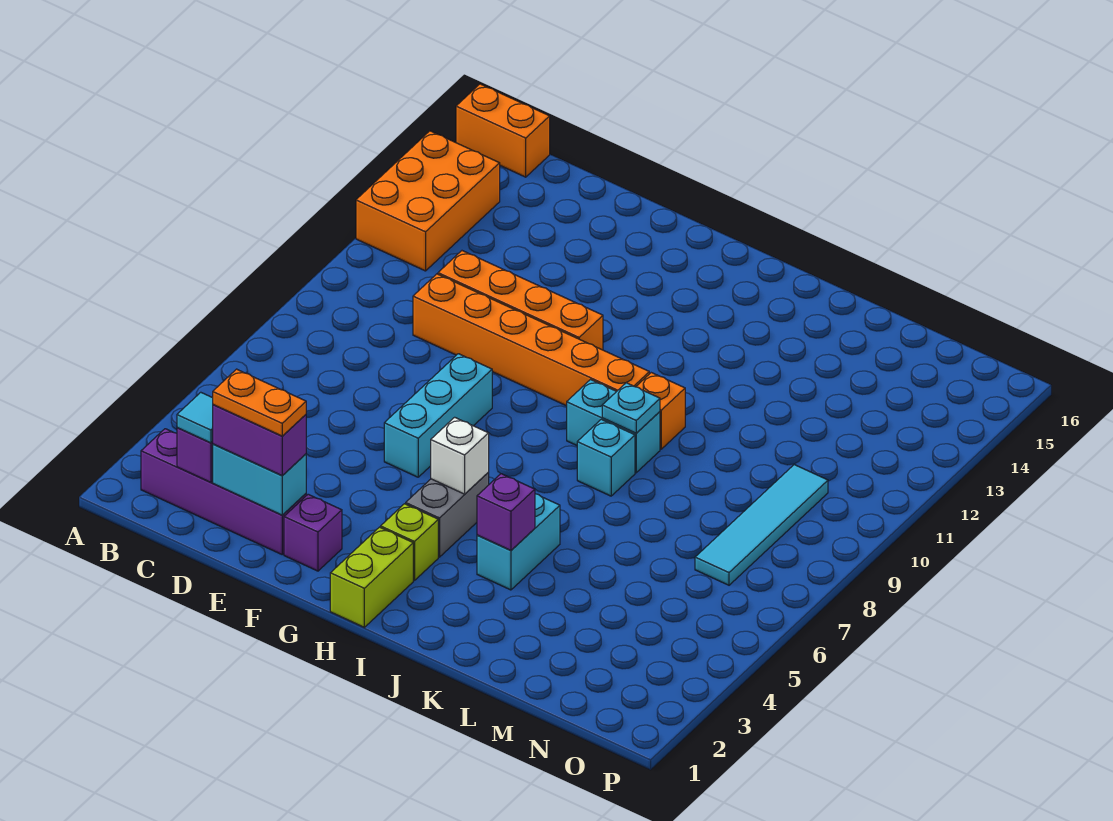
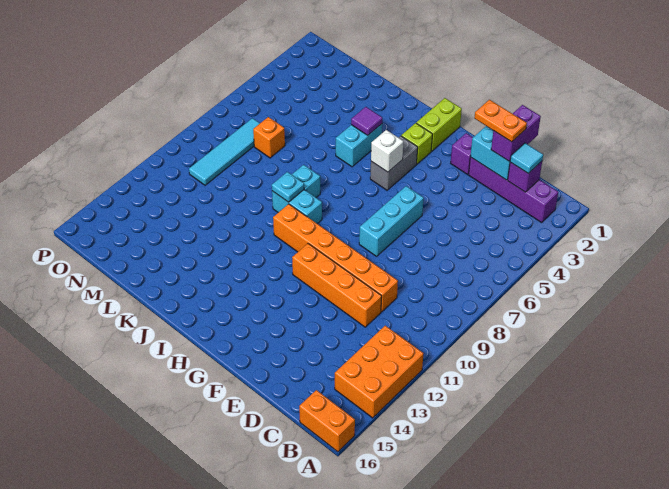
purple 1x2 brick [213,405,306,476] -> purple 1x2 brick turned to [491,105,541,161]
purple 1x1 brick [477,474,535,550] -> purple 1x1 tile [351,107,382,135]
orange 1x1 brick [636,373,685,449] -> orange 1x1 brick moved to [253,117,285,158]

